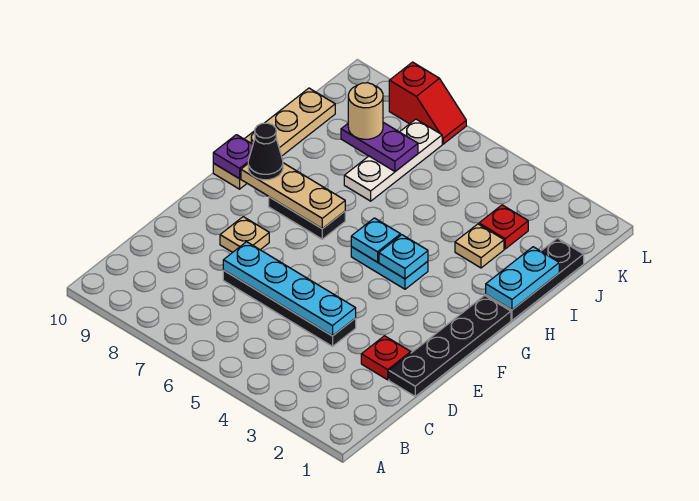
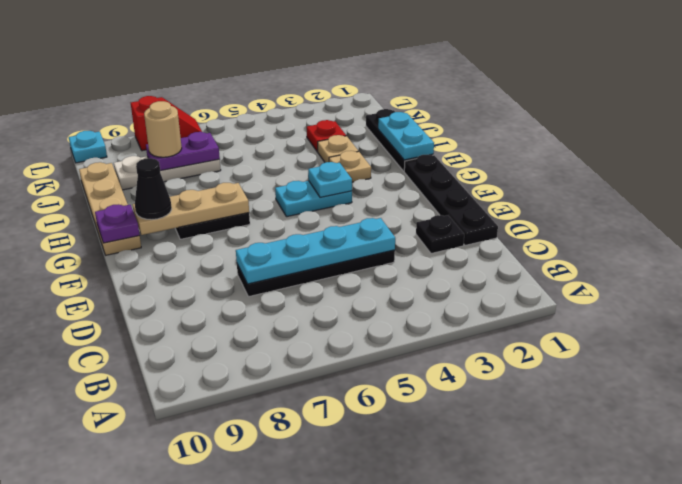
red 1x1 plate [361,336,411,380] -> black 1x1 plate [416,215,464,253]
tan 1x1 plate [220,217,269,252] -> tan 1x1 plate moved to [329,151,371,182]
cyan 1x1 plate [351,218,401,262] -> cyan 1x1 plate moved to [69,131,107,163]
white 1x3 plate [344,119,442,201] -> white 1x3 plate turned to [114,156,221,190]

